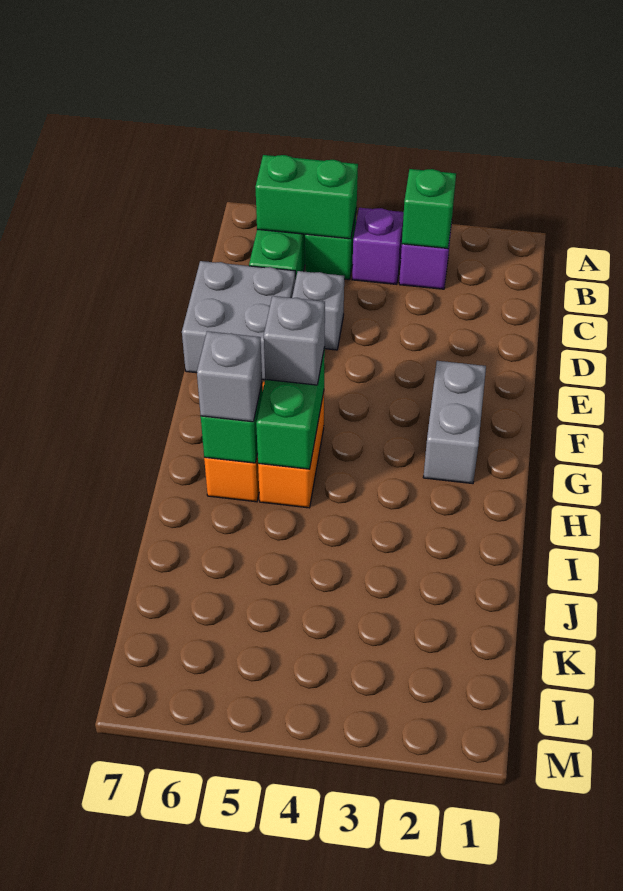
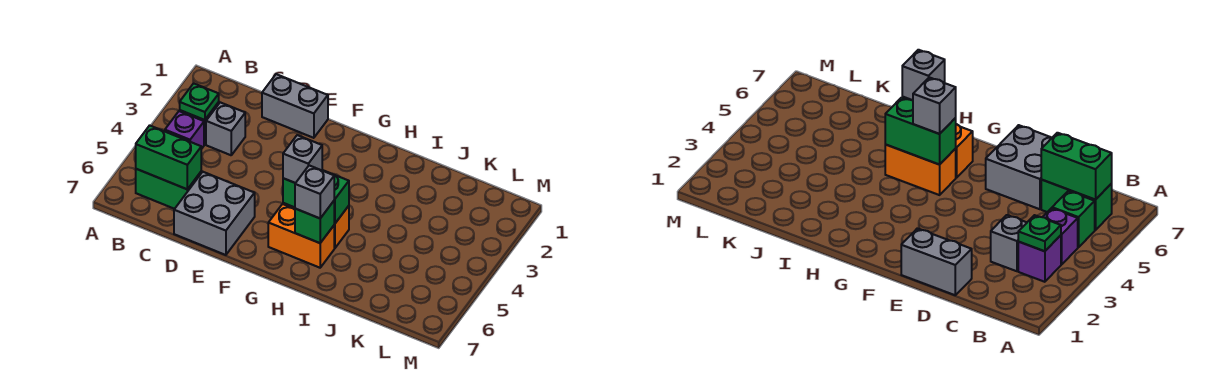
green 1x1 brick [402,169,456,248] -> green 1x1 plate [180,83,219,120]
green 1x2 brick [255,155,358,239] -> green 1x2 brick turned to [136,125,201,189]
grey 1x1 brick [292,271,344,350] -> grey 1x1 brick moved to [206,102,245,155]
grey 1x2 brick [423,361,486,484] -> grey 1x2 brick moved to [262,74,328,138]

